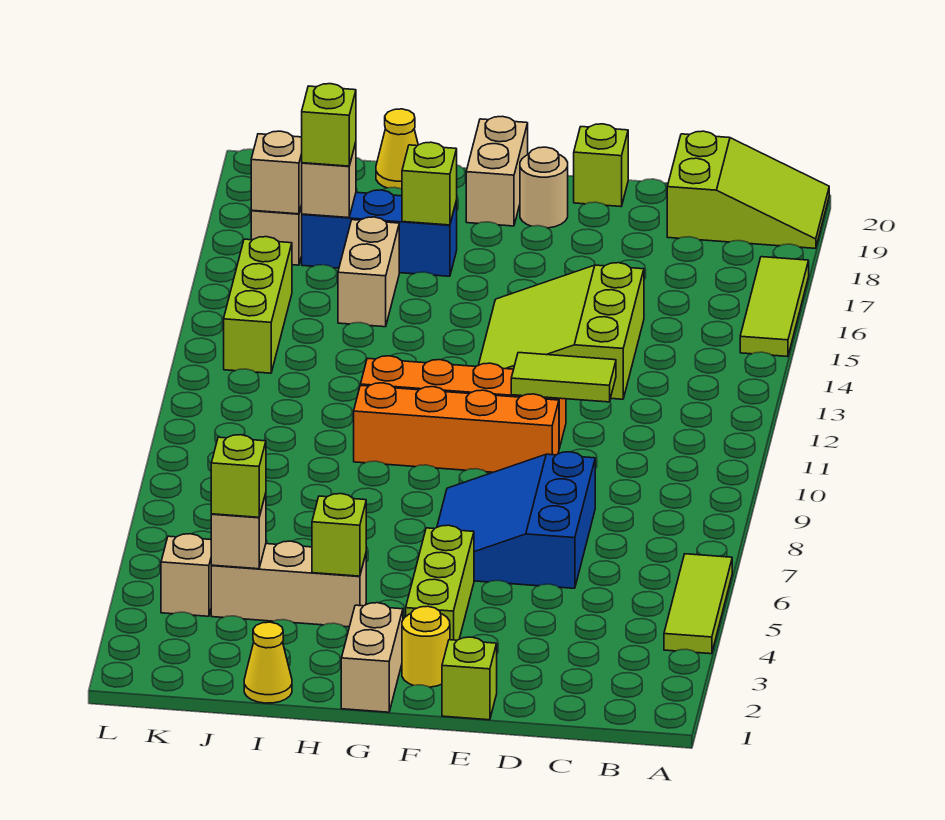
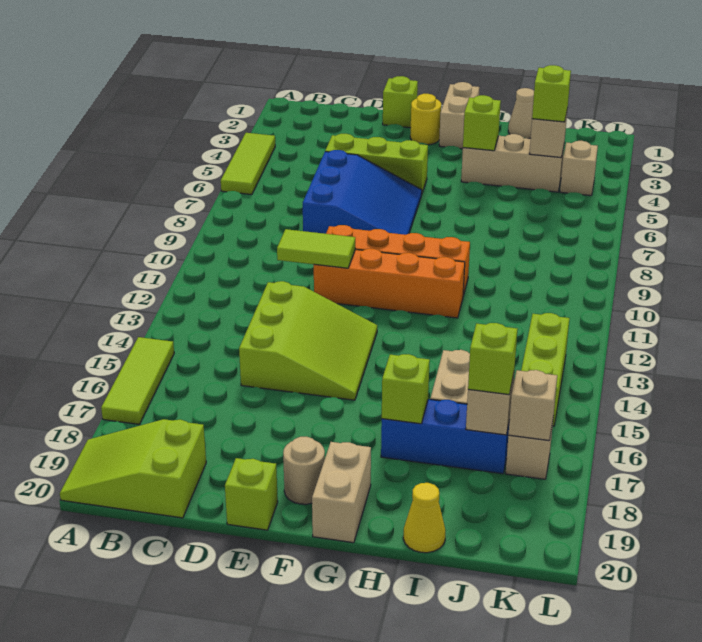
lime 1x3 brick [406,525,474,640] -> lime 1x3 brick turned to [325,134,428,195]
yellow 1x1 cone [244,622,292,703] -> tan 1x1 cone [508,88,534,139]

